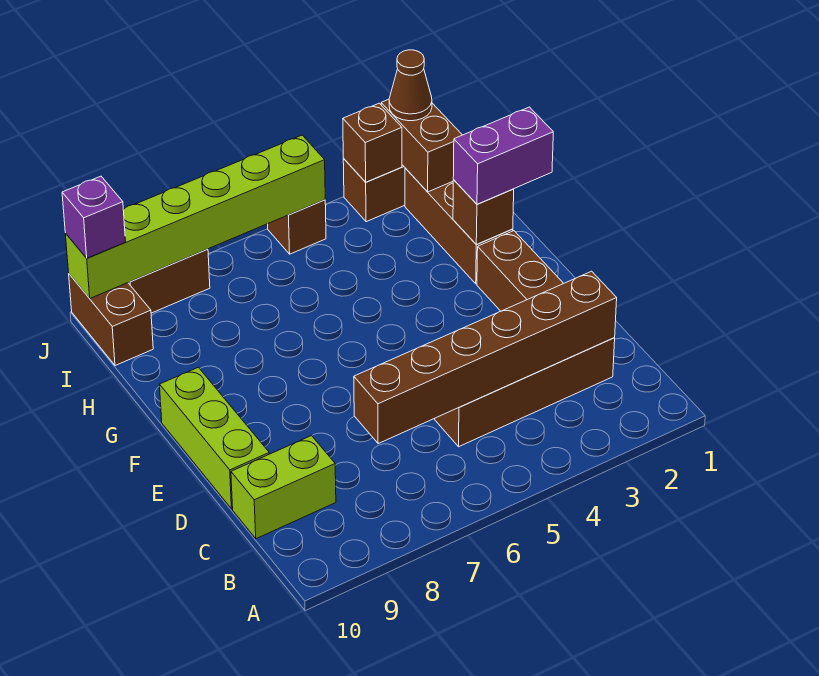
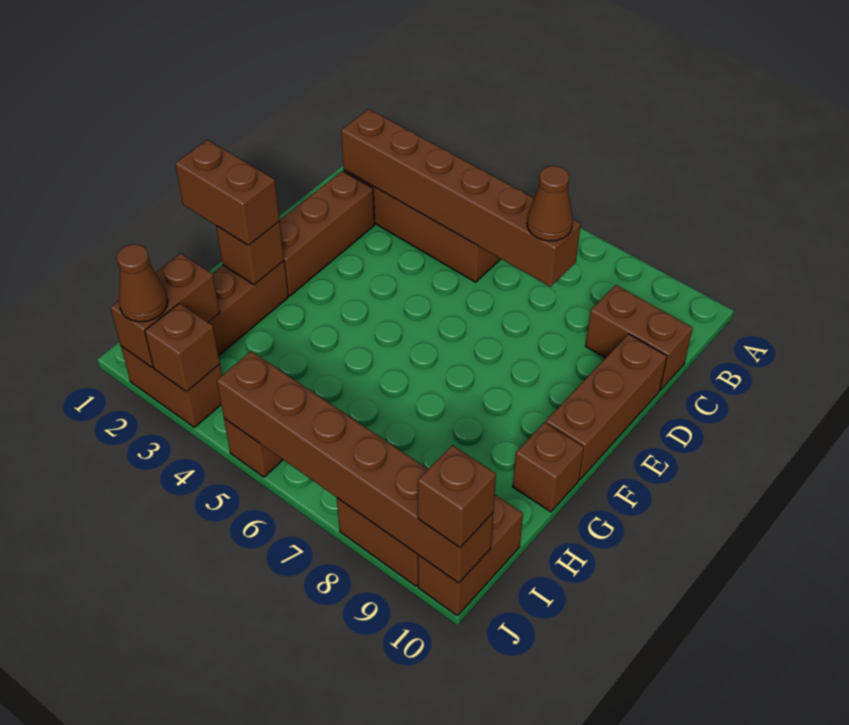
none -> brown 1x1 cone [527,166,573,241]
lime 1x2 brick [231,436,336,539] -> brown 1x2 brick [586,285,693,390]
lime 1x3 brick [160,367,269,509] -> brown 1x3 brick [546,334,667,480]
purple 1x2 brick [453,107,553,204] -> brown 1x2 brick [175,140,280,246]
none -> brown 1x1 brick [513,422,584,512]
lime 1x6 brick [65,135,325,298] -> brown 1x6 brick [217,351,493,583]
purple 1x1 brick [62,176,126,258] -> brown 1x1 brick [418,445,496,547]

